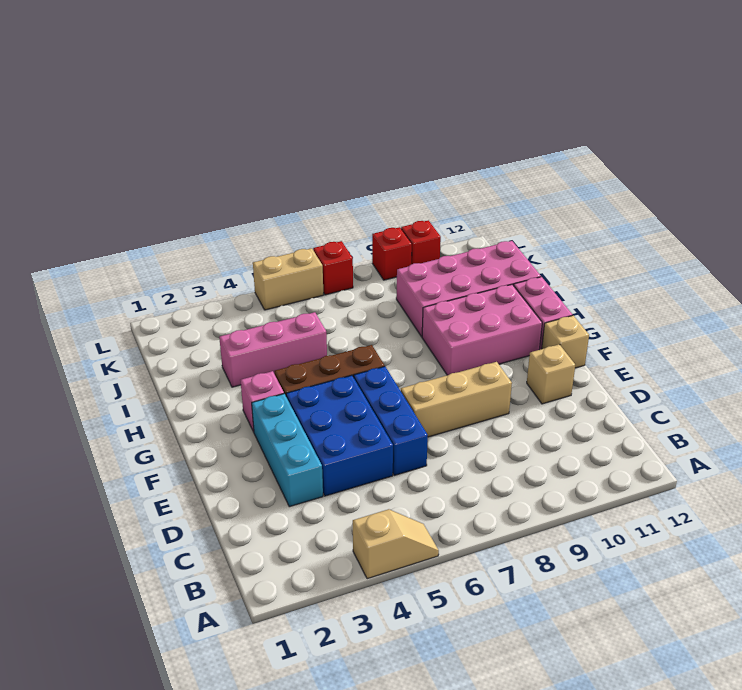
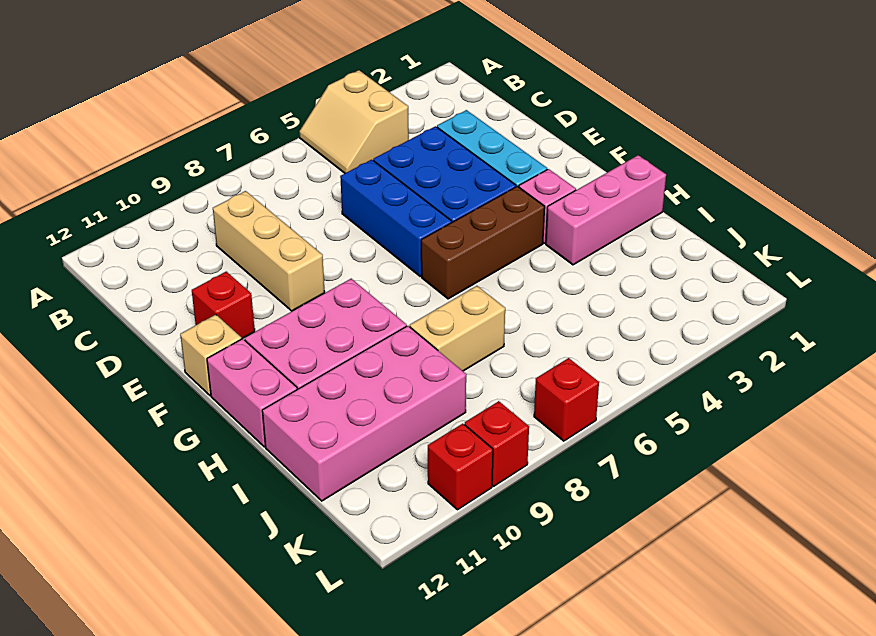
tan 1x2 slope [353,509,439,579] -> tan 2x2 slope [299,70,409,173]
tan 1x3 brick [401,362,512,437] -> tan 1x3 brick turned to [213,191,325,311]
tan 1x1 brick [527,344,575,404] -> red 1x1 brick [192,272,255,339]
pink 1x3 brick [219,312,327,387] -> pink 1x3 brick moved to [546,155,666,265]
tan 1x2 brick [253,248,323,310] -> tan 1x2 brick moved to [410,286,505,371]

